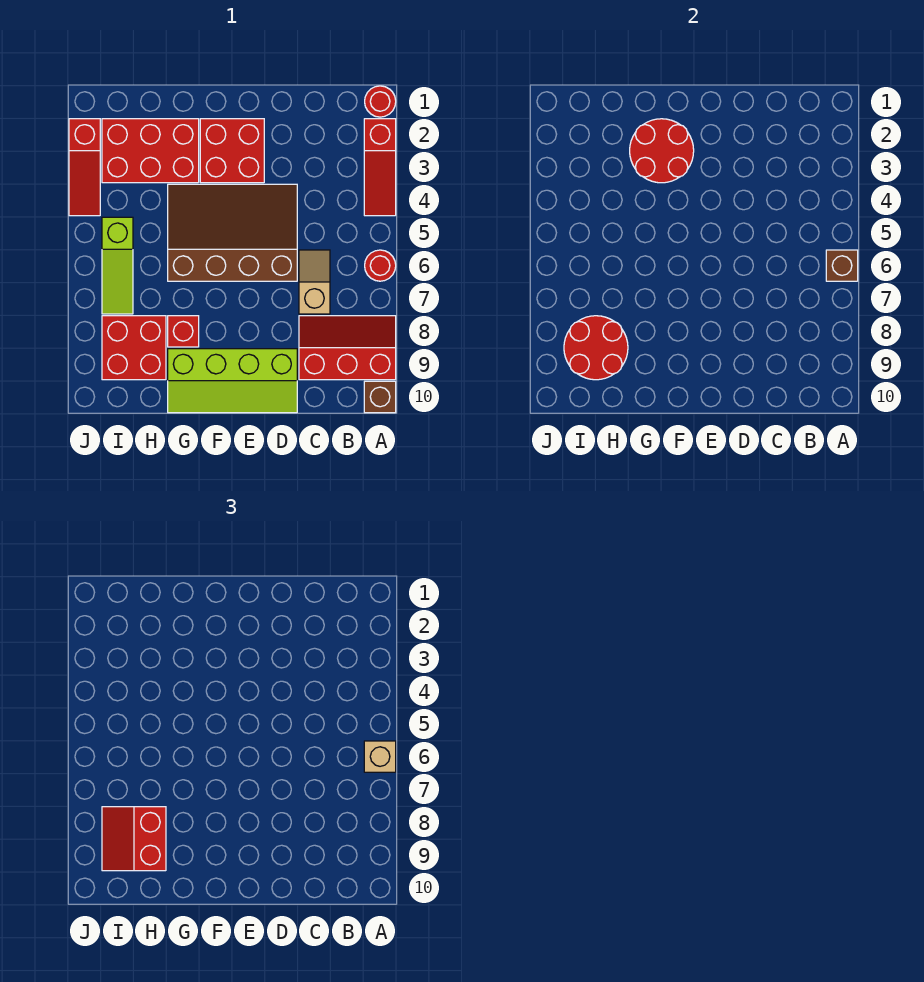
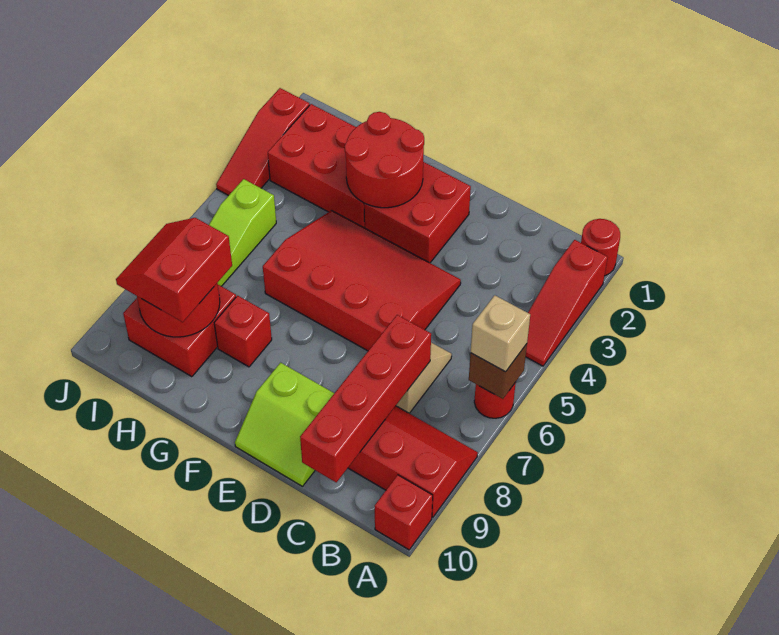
brown 1x1 brick [364,381,396,413] -> red 1x1 brick [375,475,433,550]
none -> red 1x4 brick [300,315,431,482]
brown 3x4 slope [168,184,297,281] -> red 3x4 slope [263,211,461,351]
lime 2x4 slope [168,349,297,413] -> lime 2x2 slope [235,363,334,486]

